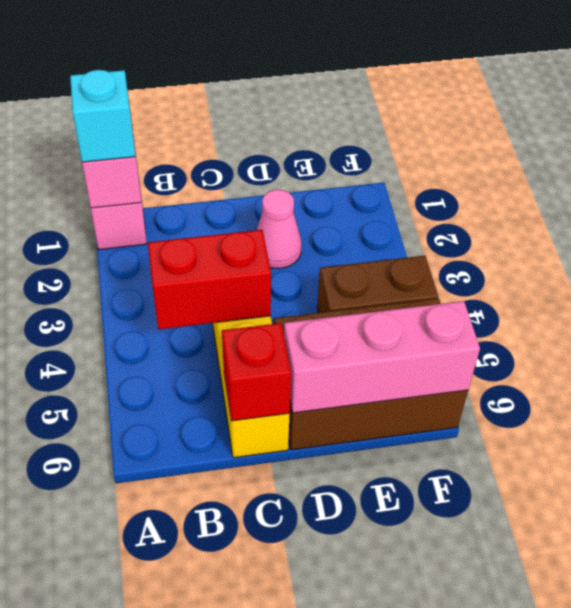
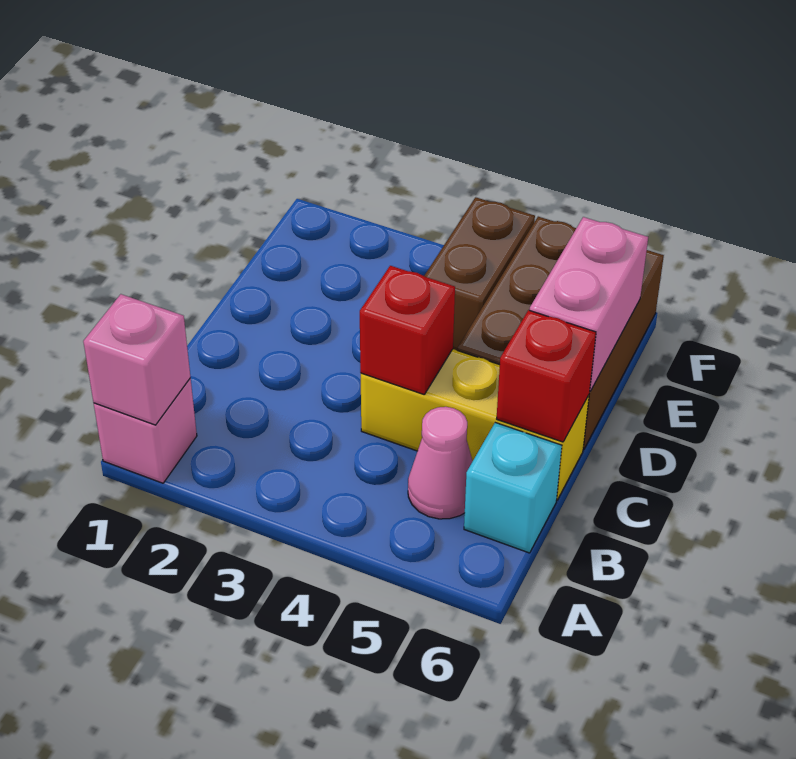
cyan 1x1 brick [70,70,135,162] -> cyan 1x1 brick moved to [464,423,562,553]
red 1x2 brick [148,230,271,329] -> red 1x1 brick [360,266,455,394]
pink 1x1 cone [257,190,301,268] -> pink 1x1 cone moved to [408,407,473,519]
pink 1x3 brick [284,301,480,413] -> pink 1x2 brick [529,217,648,391]

